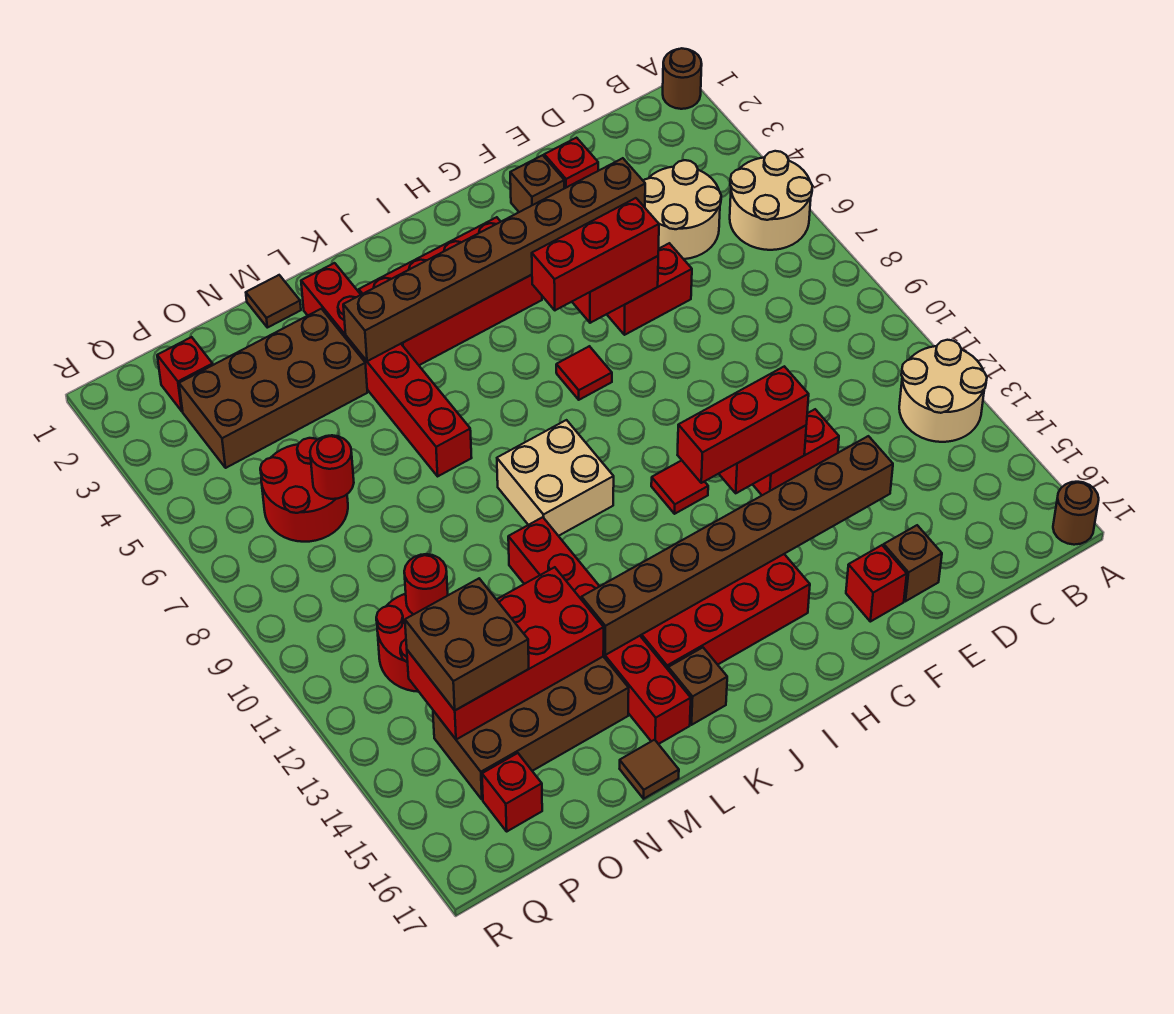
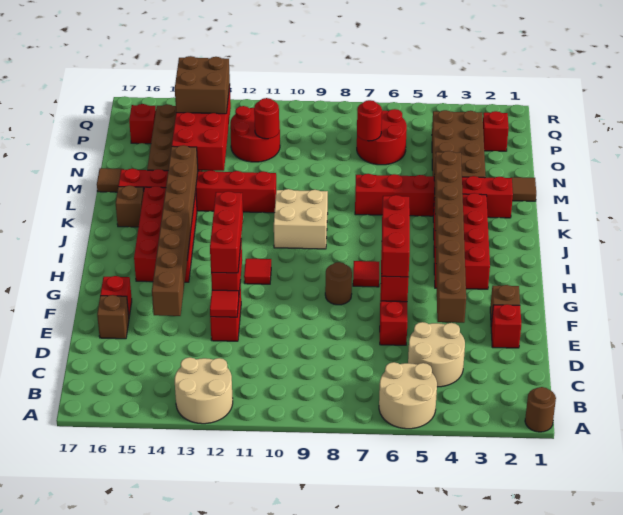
brown 1x1 round brick [1053,482,1099,545] -> brown 1x1 round brick moved to [325,262,352,305]
none -> red 1x1 tile [210,290,239,317]

